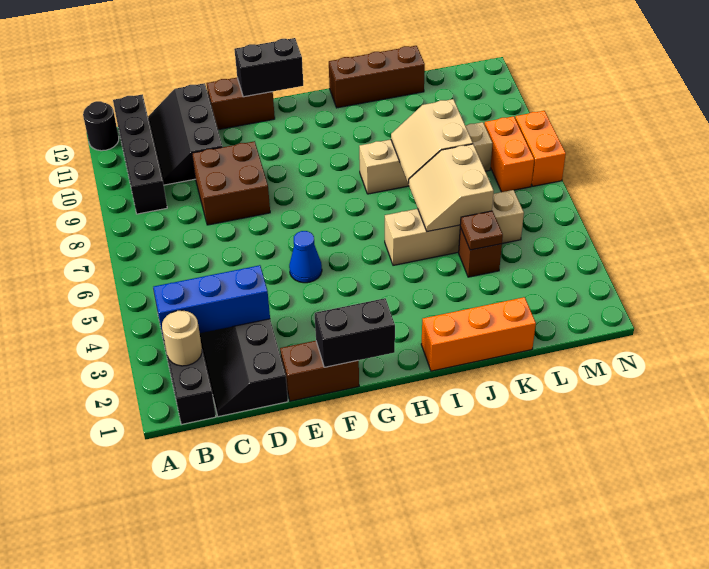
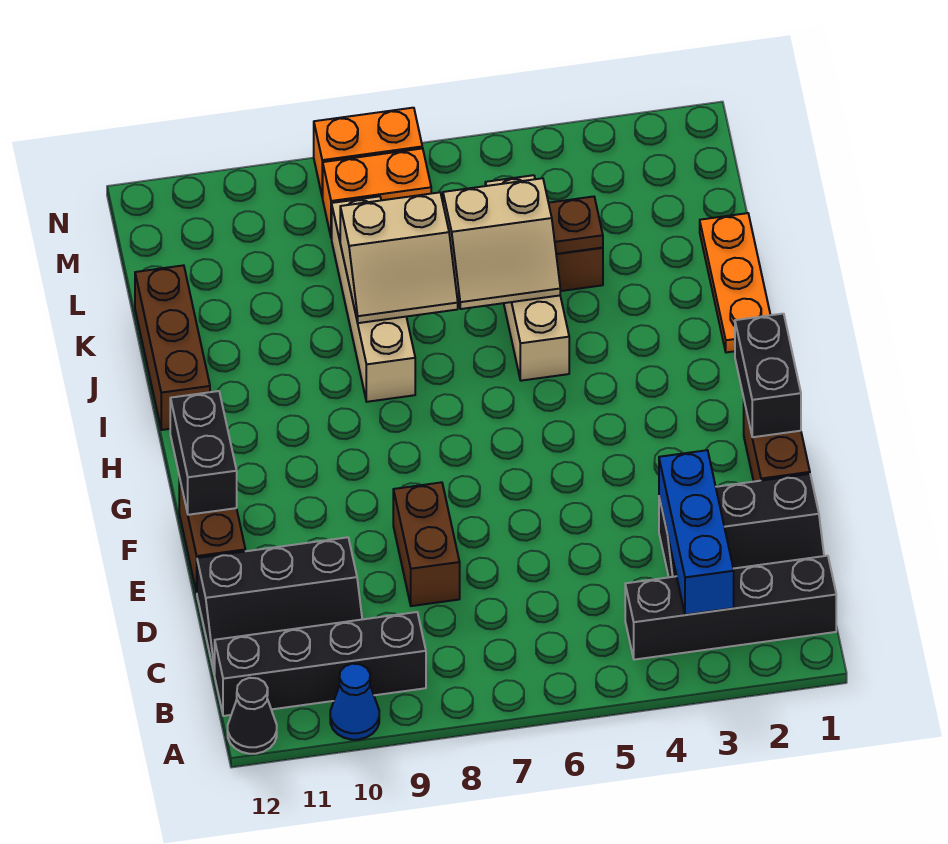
black 1x1 round brick [83,101,119,151] -> black 1x1 cone [228,678,277,754]
tan 1x1 round brick [162,310,202,366] -> none
brown 2x2 brick [192,141,270,225] -> brown 1x2 brick [393,482,460,606]
blue 1x1 cone [289,231,322,283] -> blue 1x1 cone moved to [330,664,379,740]
orange 1x3 brick [421,297,536,371] -> orange 1x3 plate [700,213,770,352]

